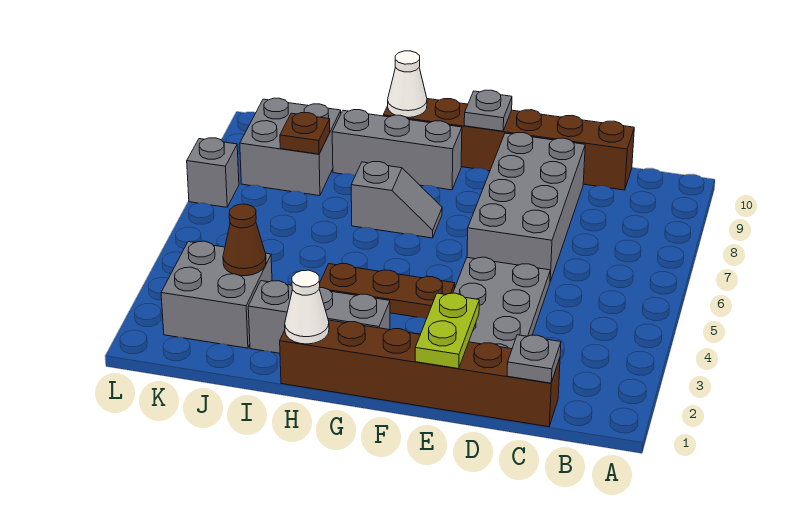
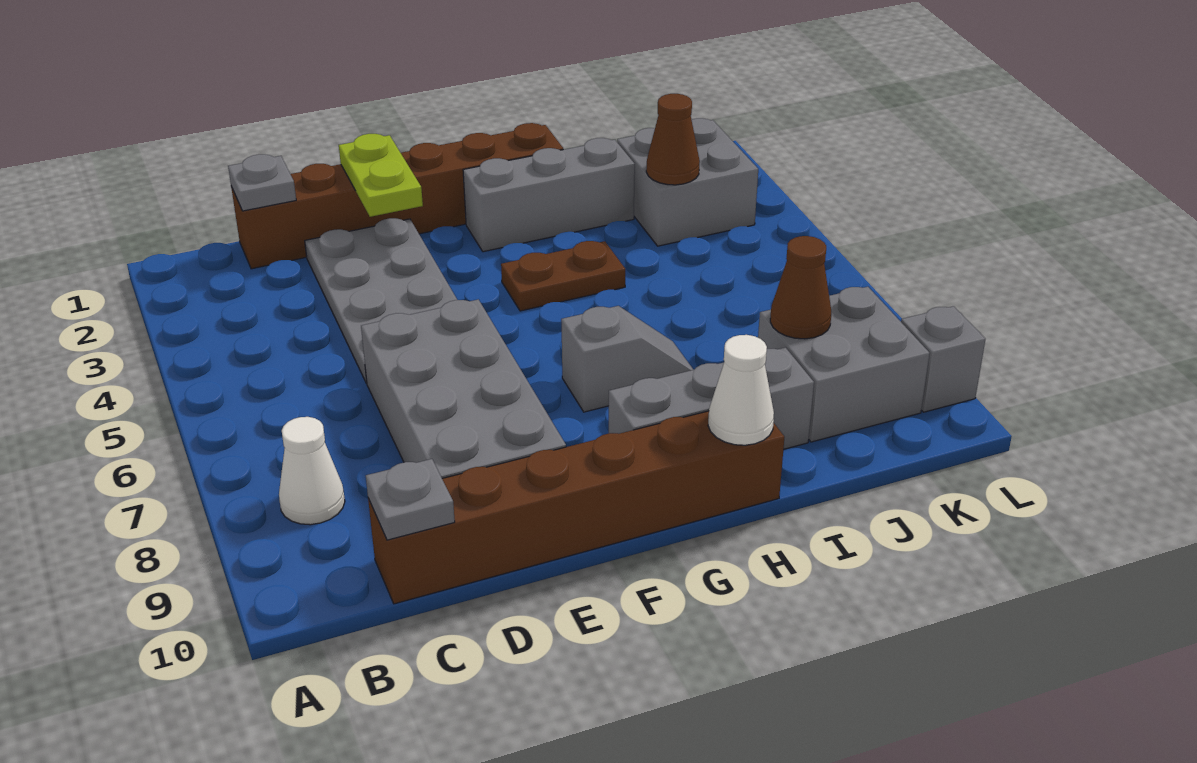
brown 1x3 plate [319,264,455,319] -> brown 1x2 plate [501,241,625,311]
grey 1x1 plate [464,90,512,131] -> grey 1x1 plate moved to [366,459,455,540]
grey 1x2 slope [351,162,442,238] -> grey 1x2 slope turned to [561,306,693,412]
white 1x1 cone [285,270,329,344] -> white 1x1 cone moved to [279,417,345,525]
brown 1x1 plate [280,113,330,154] -> brown 1x1 cone [770,236,831,339]
grey 1x1 brick [187,138,239,207] -> grey 1x1 brick moved to [901,306,985,412]

